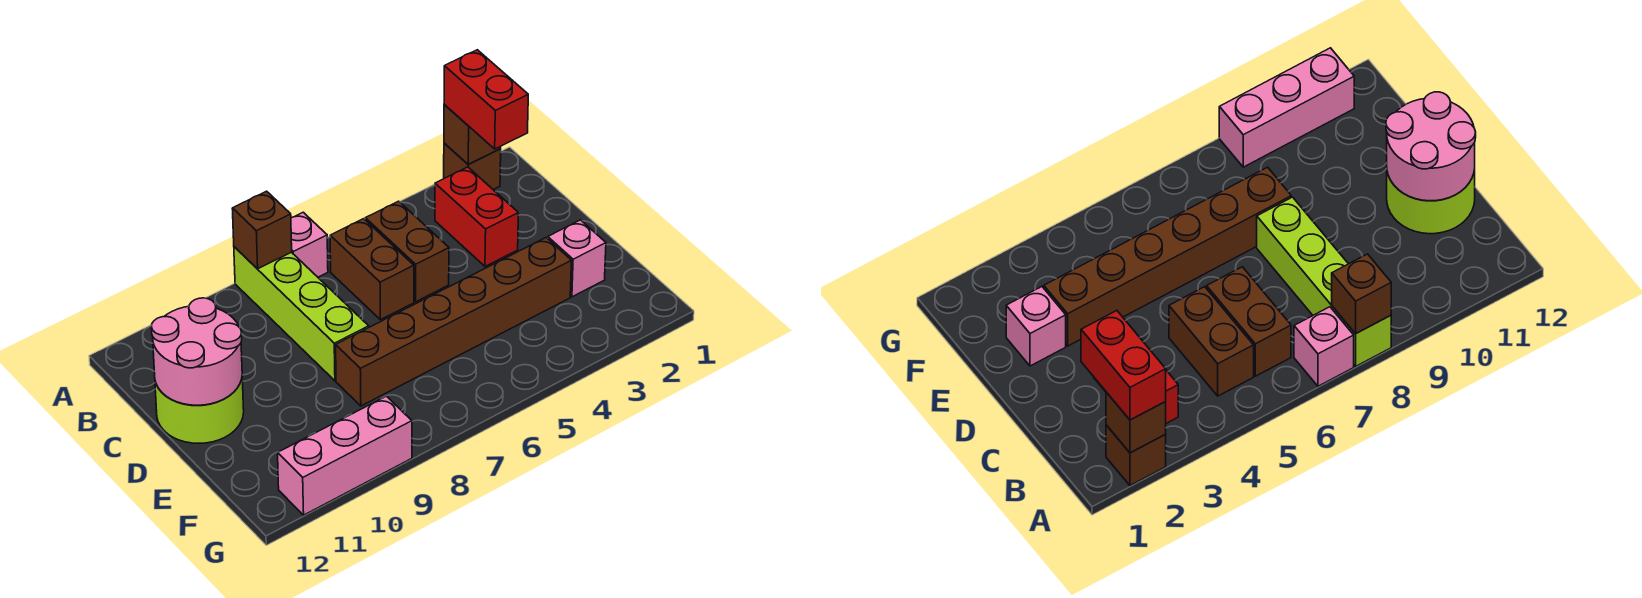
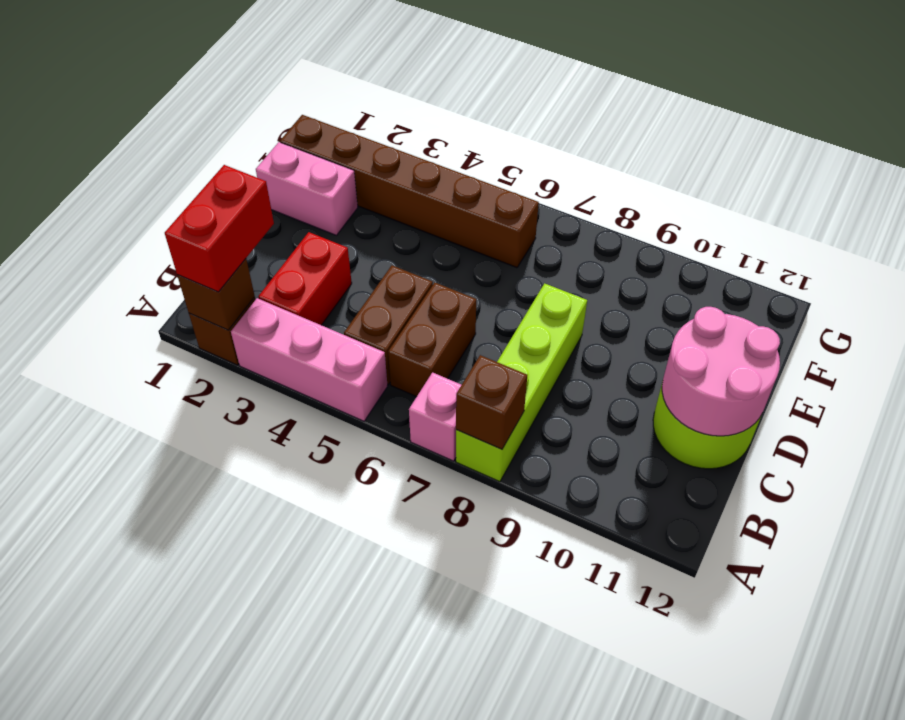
pink 1x1 brick [547,220,606,297] -> pink 1x2 brick [256,142,358,235]
brown 1x6 brick [336,238,572,406] -> brown 1x6 brick moved to [280,115,539,268]
pink 1x3 brick [278,396,412,515] -> pink 1x3 brick moved to [231,298,388,421]

